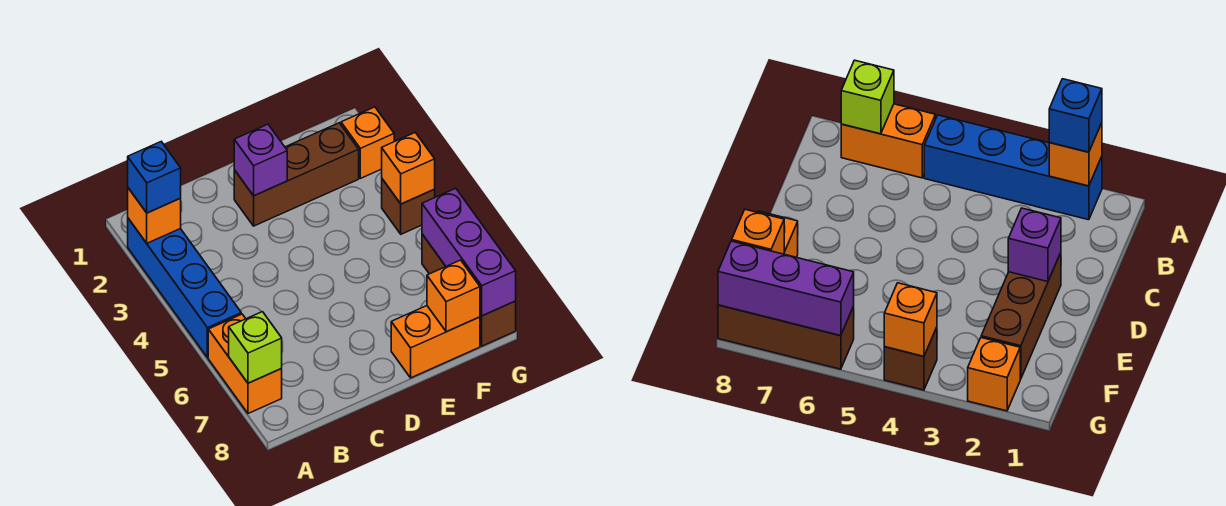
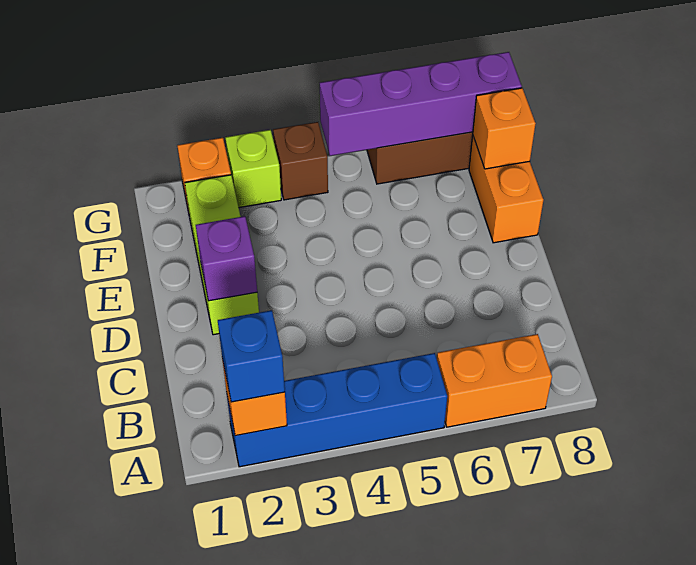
lime 1x1 brick [229,312,282,383] -> lime 1x1 brick moved to [225,130,281,208]
brown 1x3 brick [234,123,359,226] -> lime 1x3 brick [185,175,259,335]
orange 1x1 brick [382,133,435,204] -> none
purple 1x3 brick [422,188,516,316] -> purple 1x4 brick [320,52,522,156]

